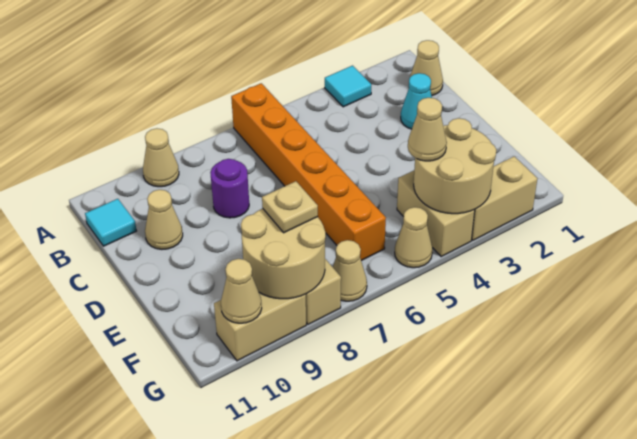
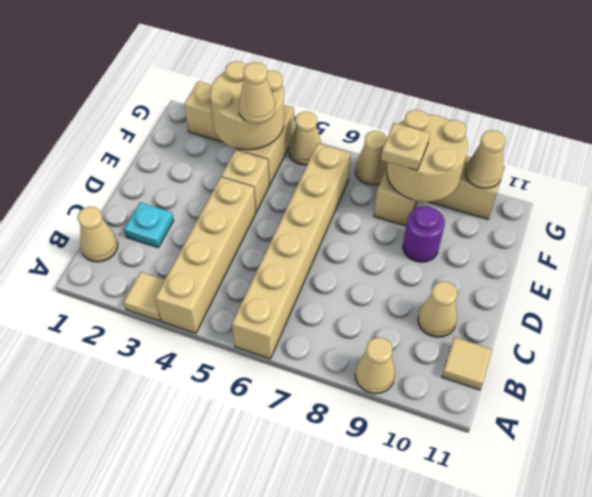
cyan 1x1 tile [325,66,371,107] -> tan 1x1 tile [124,272,164,321]
none -> tan 1x4 brick [155,177,256,333]
orange 1x6 brick [231,83,386,261] -> tan 1x6 brick [232,144,351,359]
cyan 1x1 tile [85,199,136,246] -> tan 1x1 tile [442,337,492,390]
cyan 1x1 cone [401,73,432,129] -> cyan 1x1 plate [124,202,174,248]
purple 1x1 round brick [210,159,249,218] -> purple 1x1 round brick moved to [403,206,445,262]
none -> tan 1x1 brick [221,150,269,212]

